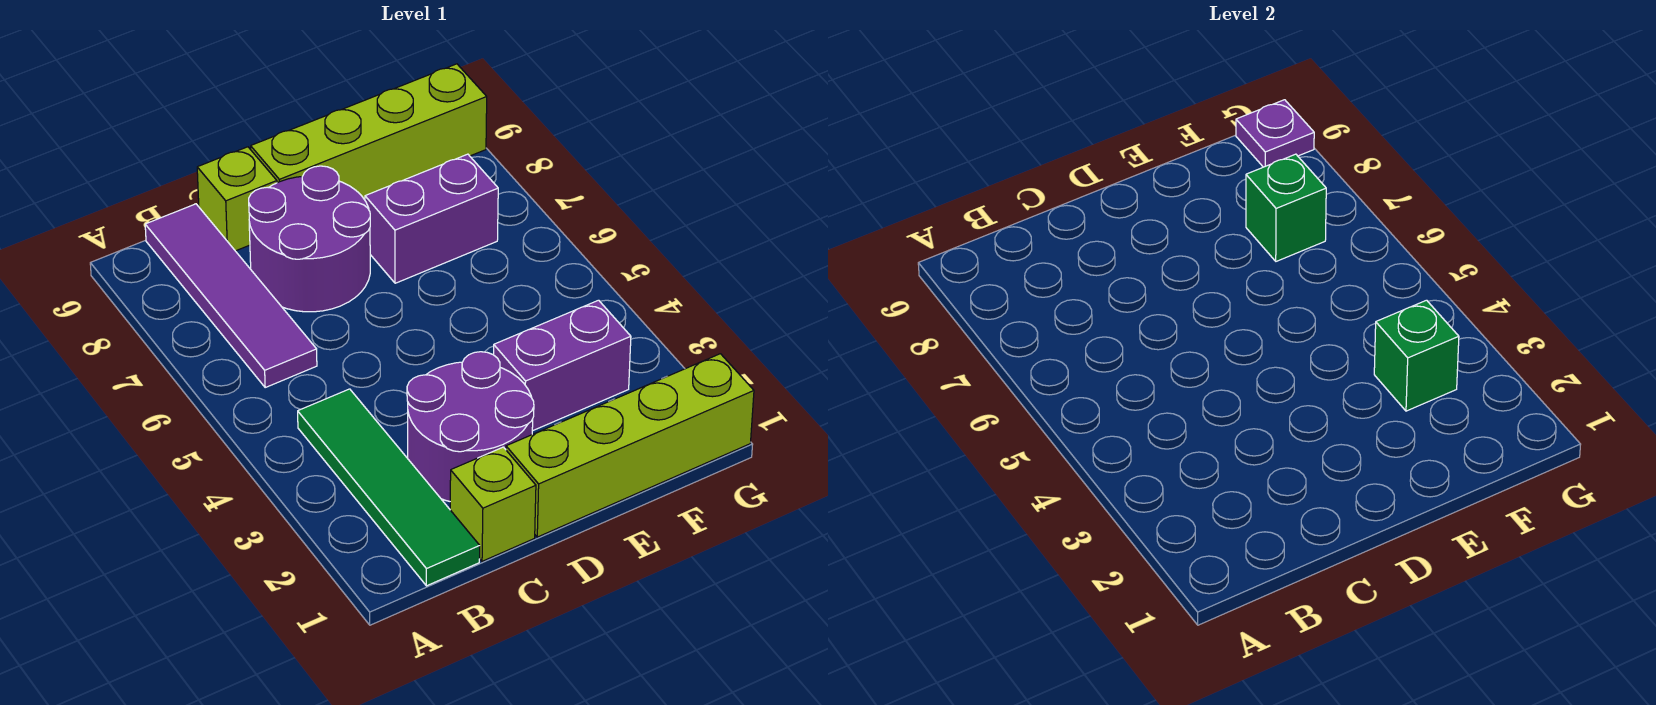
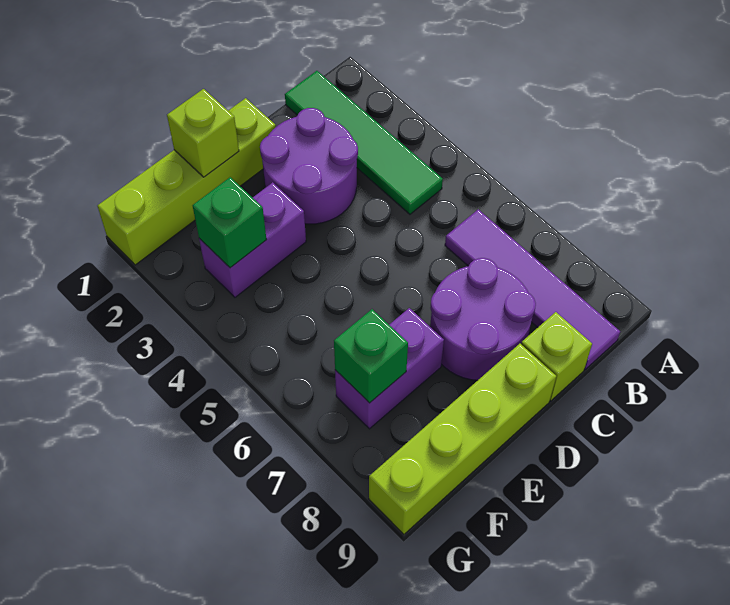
lime 1x1 brick [450,447,536,561] -> lime 1x1 brick moved to [167,89,239,177]
purple 1x1 plate [1236,100,1314,167] -> none

